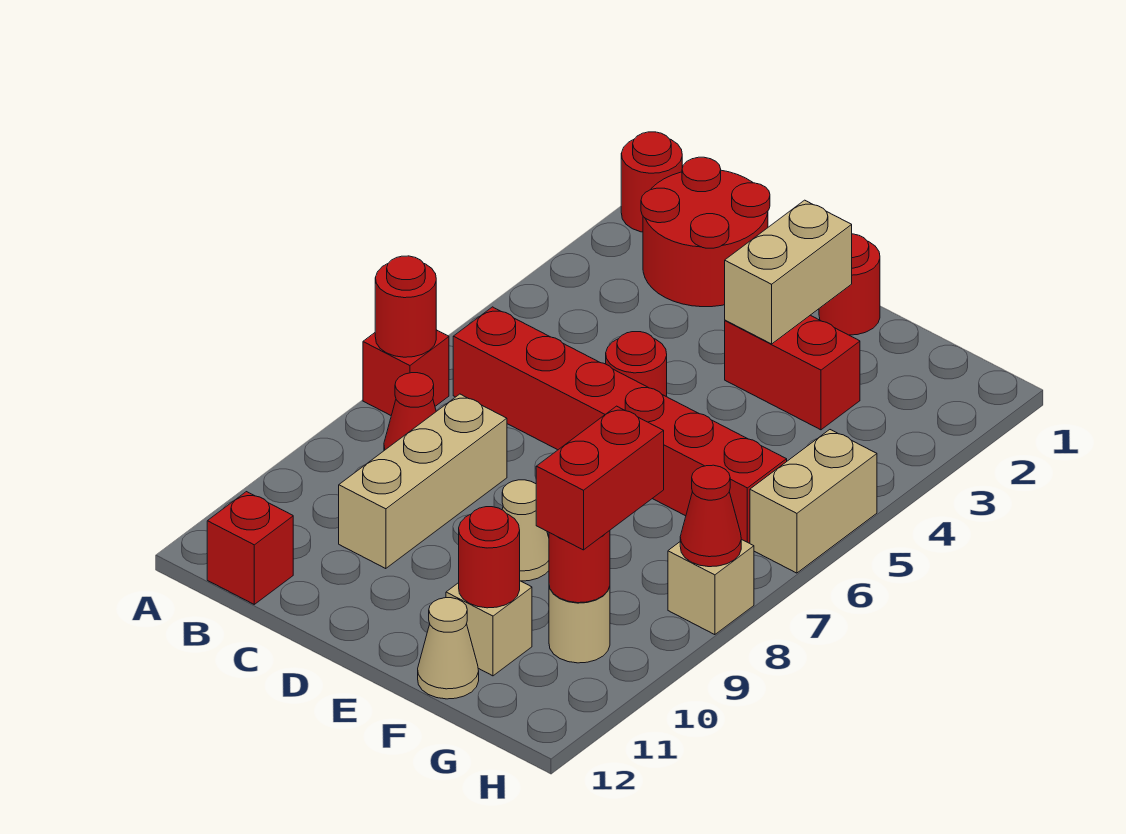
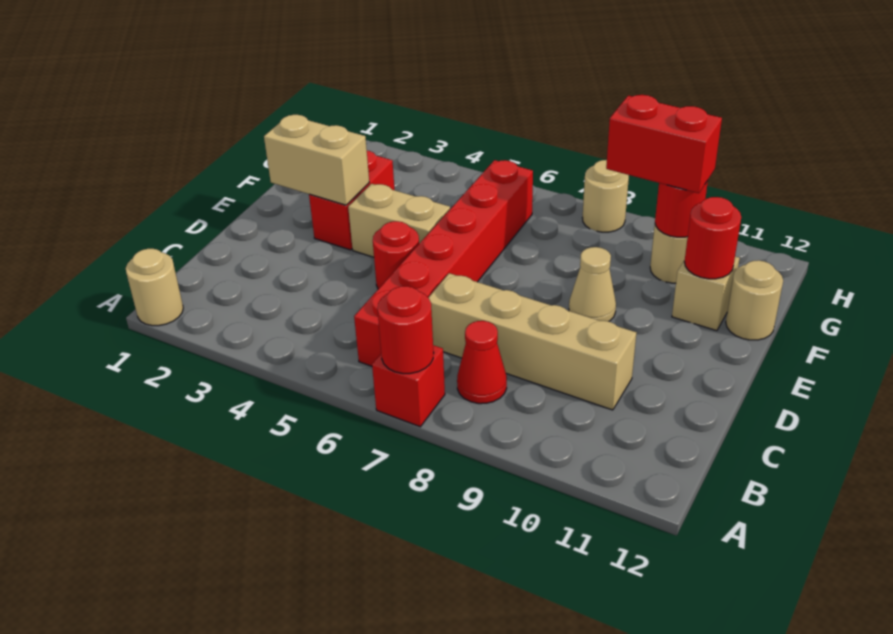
red 1x1 round brick [621,132,682,232] -> tan 1x1 round brick [126,249,183,326]
red 2x2 round brick [641,157,770,307] -> none
red 1x1 brick [207,492,293,604] -> none
tan 1x3 brick [339,394,507,569] -> tan 1x4 brick [428,273,636,410]
red 1x1 round brick [819,234,880,335] -> none
tan 1x1 cone [418,598,479,699] -> tan 1x1 round brick [726,260,783,340]
tan 1x2 brick [750,430,877,573] -> tan 1x2 brick moved to [348,184,450,257]
tan 1x1 brick [668,539,754,635] -> tan 1x1 round brick [582,160,629,232]
red 1x1 cone [680,465,741,567] -> none

